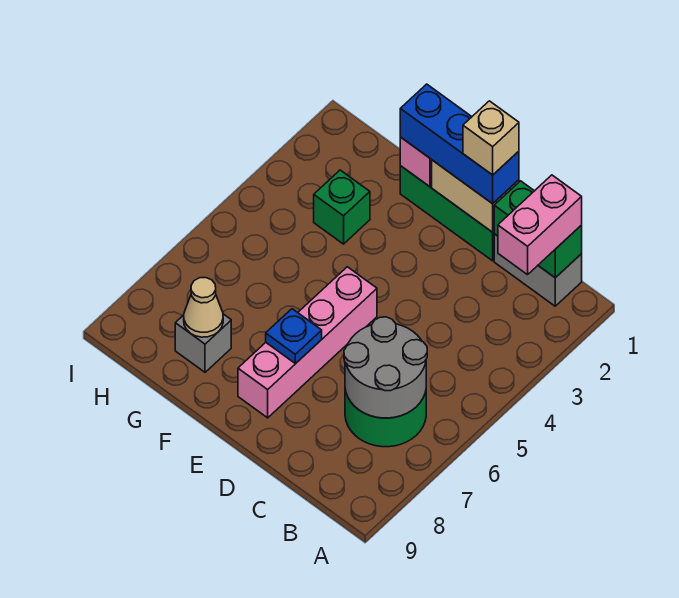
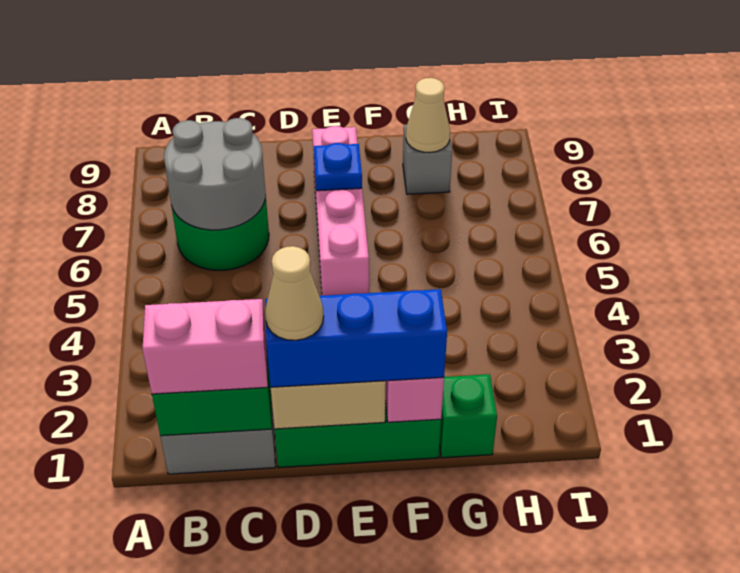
pink 1x2 brick [498,175,582,275] -> pink 1x2 brick turned to [143,299,268,394]
tan 1x1 brick [463,101,519,175] -> tan 1x1 cone [265,246,324,340]
green 1x1 brick [314,170,370,244] -> green 1x1 brick moved to [439,374,497,458]

